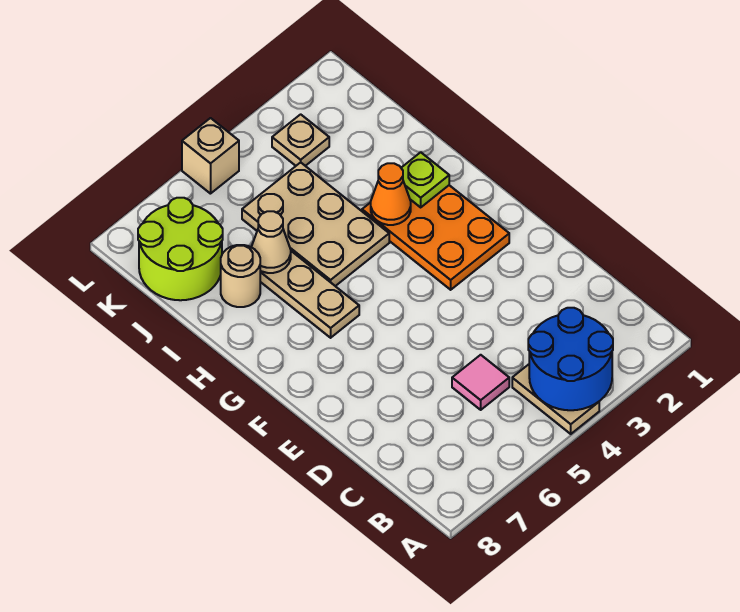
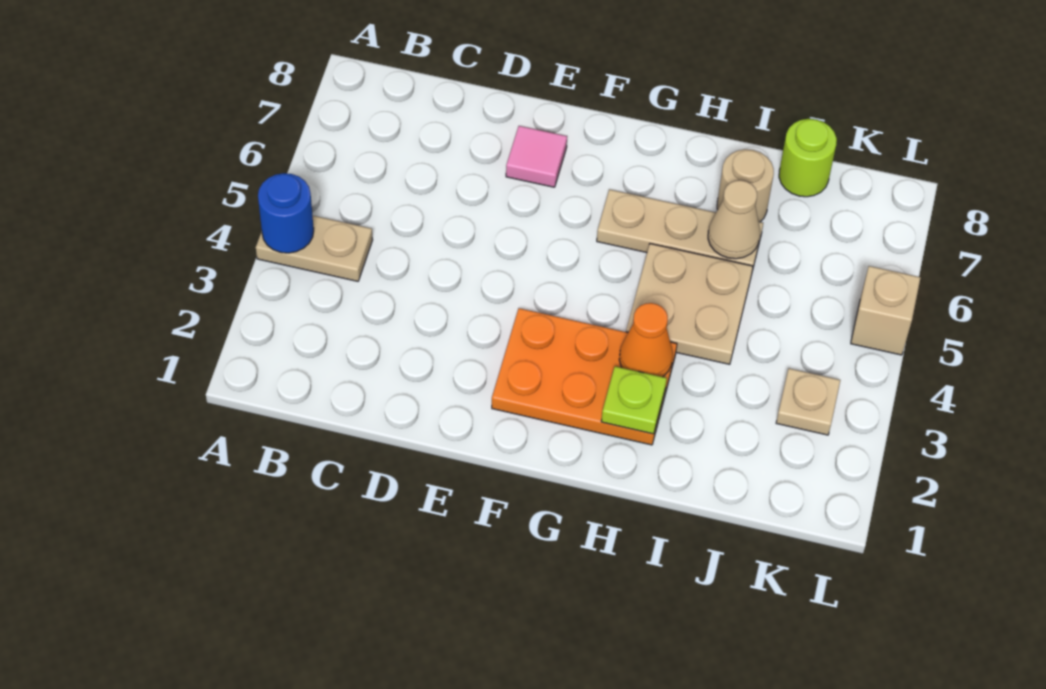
blue 2x2 round brick [528,308,613,410] -> blue 1x1 round brick [258,173,314,253]
pink 1x1 tile [452,355,509,410] -> pink 1x1 tile moved to [506,126,567,187]
tan 2x3 plate [242,162,389,286] -> tan 2x2 plate [626,244,753,364]
lime 2x2 round brick [138,198,223,300] -> lime 1x1 round brick [779,119,837,197]

